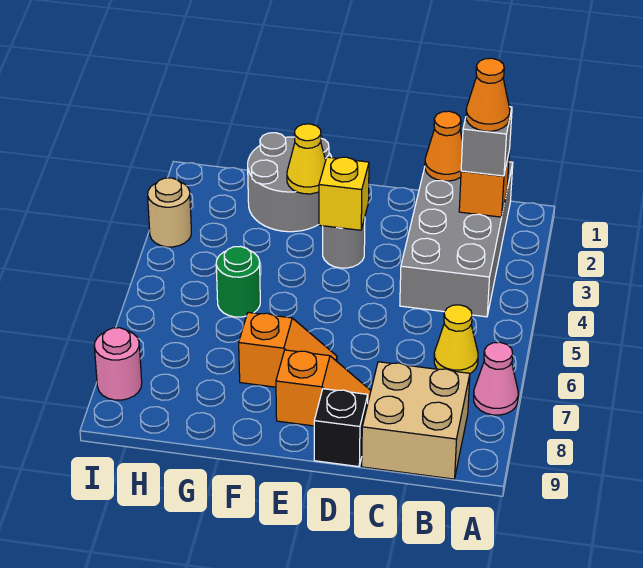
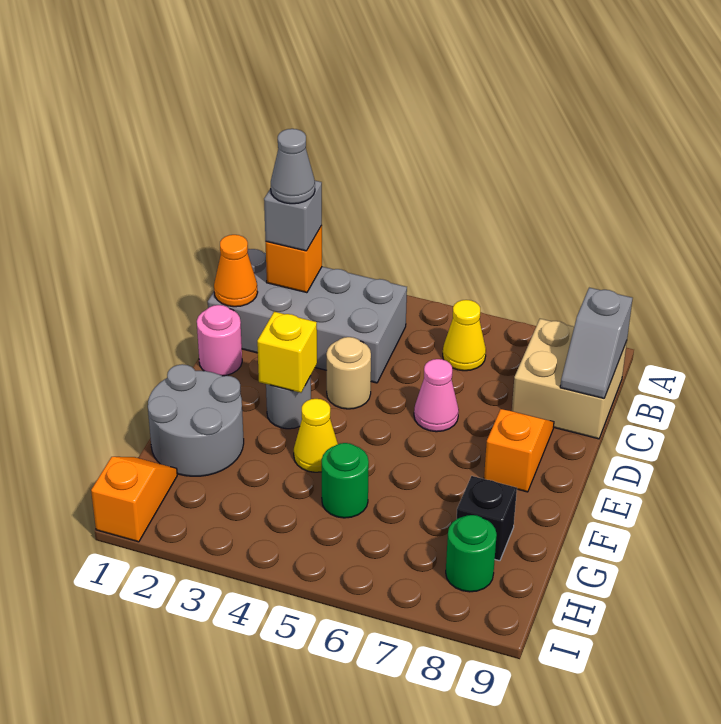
pink 1x1 cone [474,342,518,415] -> pink 1x1 cone moved to [414,359,459,432]
orange 1x1 cone [466,58,510,131] -> grey 1x1 cone [271,129,315,204]
none -> grey 1x2 slope [560,288,633,398]
black 1x1 brick [314,389,368,467] -> black 1x1 brick moved to [457,476,517,561]
orange 1x2 slope [239,313,337,387] -> orange 1x2 slope moved to [91,457,177,542]
yellow 1x1 cone [287,124,326,194] -> yellow 1x1 cone moved to [294,399,338,472]
none -> green 1x1 round brick [446,515,497,592]
tan 1x1 round brick [148,178,191,247] -> tan 1x1 round brick moved to [326,337,371,409]
pink 1x1 round brick [94,328,142,400] -> pink 1x1 round brick moved to [197,305,242,376]

